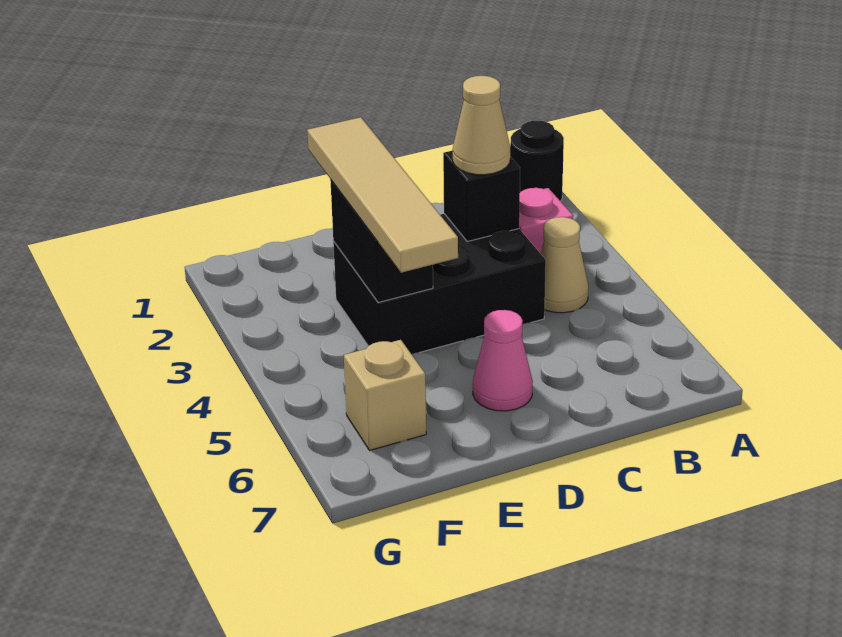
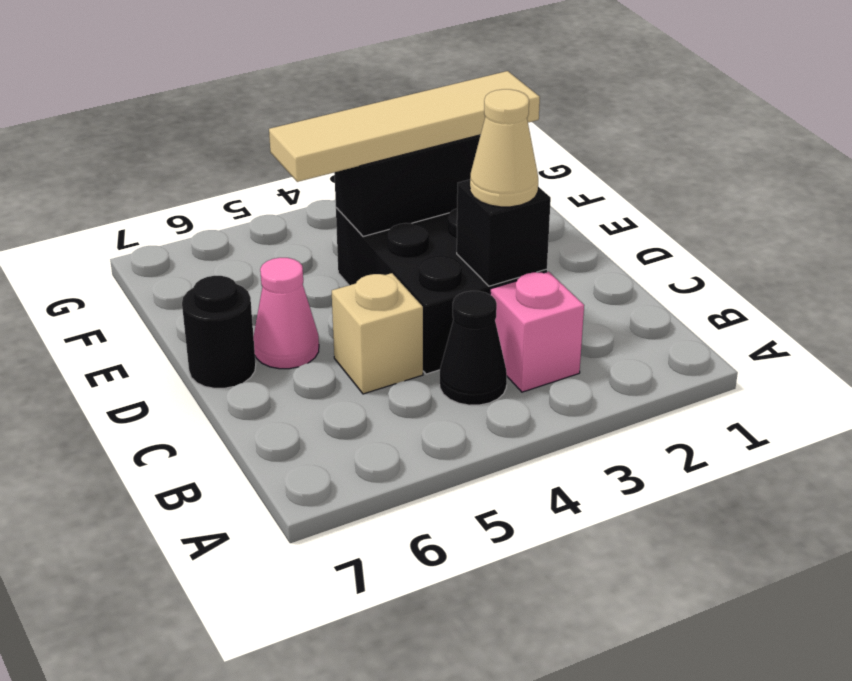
black 1x1 round brick [510,121,564,201] -> black 1x1 round brick moved to [182,276,256,388]
tan 1x1 cone [541,217,588,313] -> black 1x1 cone [440,291,507,405]
tan 1x1 brick [344,340,426,451] -> tan 1x1 brick moved to [332,273,423,394]

